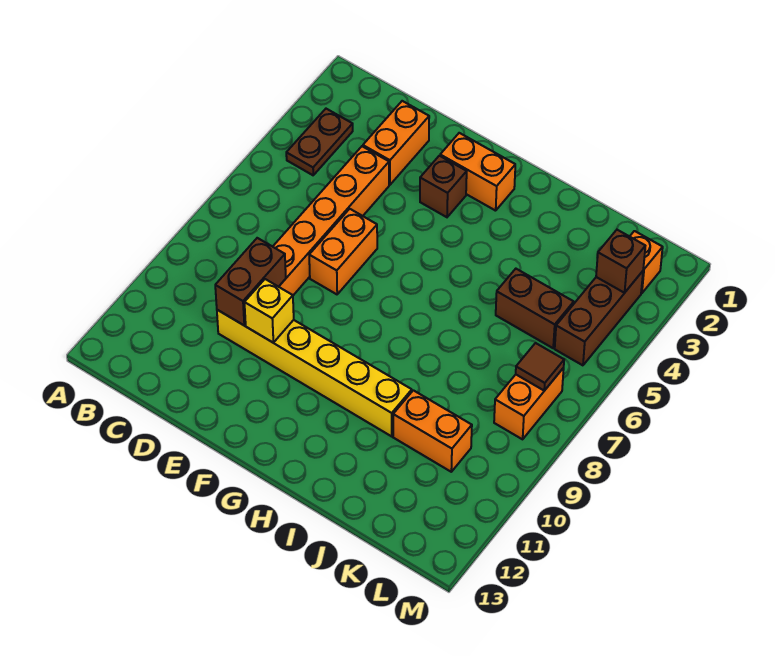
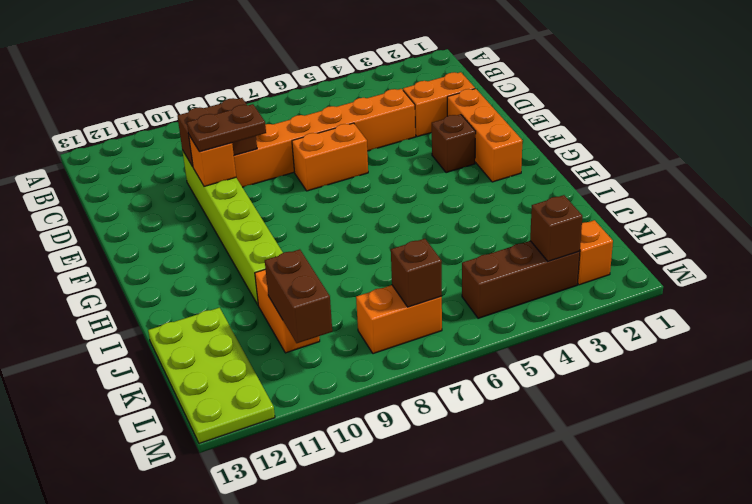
brown 1x2 plate [286,109,353,175] -> brown 1x2 plate moved to [187,104,266,152]
yellow 1x6 brick [217,310,412,436] -> lime 1x6 brick [182,150,283,304]
yellow 1x1 brick [244,279,294,343] -> orange 1x1 brick [189,136,236,186]
orange 1x2 brick [440,133,515,211] -> orange 1x3 brick [447,89,523,182]
brown 1x2 brick [496,269,574,348] -> brown 1x2 brick moved to [265,249,332,343]
none -> lime 2x4 plate [148,308,275,444]
brown 1x1 tile [516,343,564,391] -> brown 1x1 brick [391,239,442,307]

